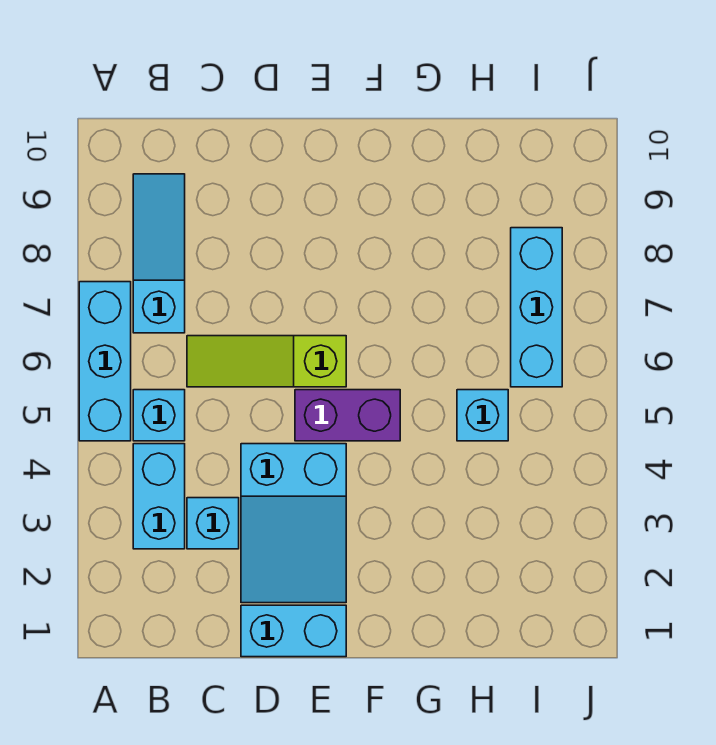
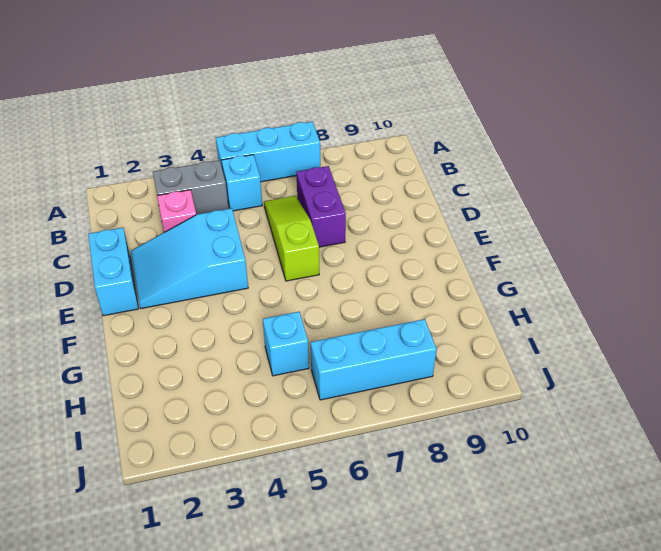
cyan 1x2 brick [133,444,185,549] -> grey 1x2 brick [153,160,228,215]
cyan 1x3 slope [133,174,185,333] -> none
cyan 1x1 brick [187,498,239,549] -> pink 1x1 brick [157,190,196,232]
purple 1x2 brick [295,390,400,441] -> purple 1x2 brick moved to [296,166,346,247]

